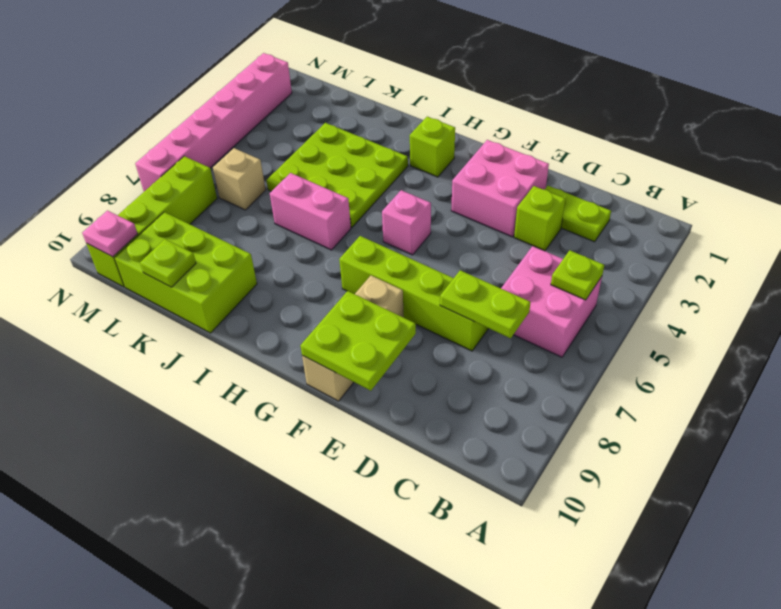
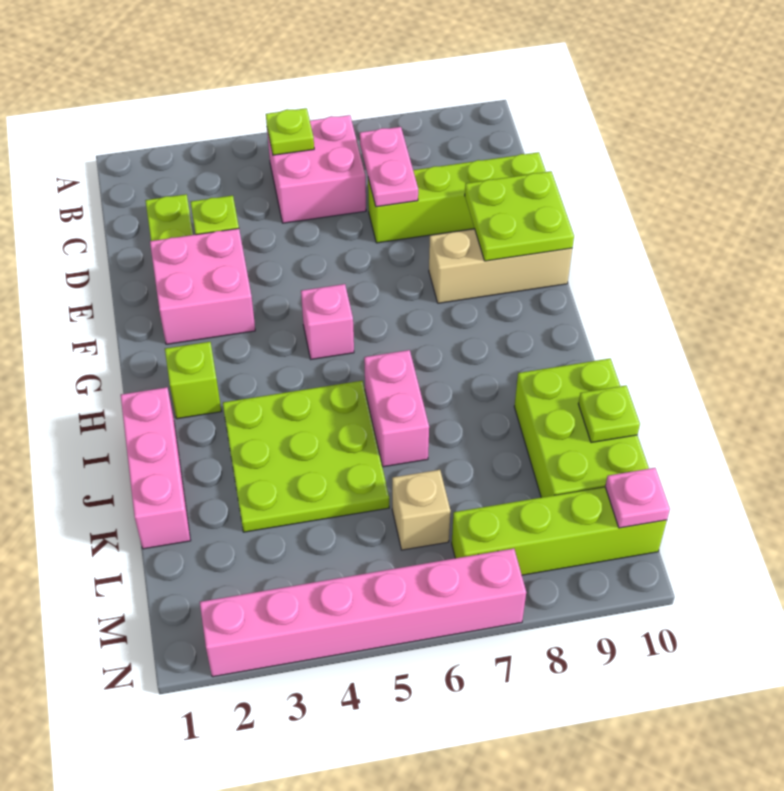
lime 1x2 plate [440,270,531,338] -> pink 1x2 plate [360,127,418,207]
lime 1x4 brick [339,236,489,351] -> lime 1x4 brick turned to [368,152,546,243]
none -> pink 1x3 brick [121,387,191,549]

